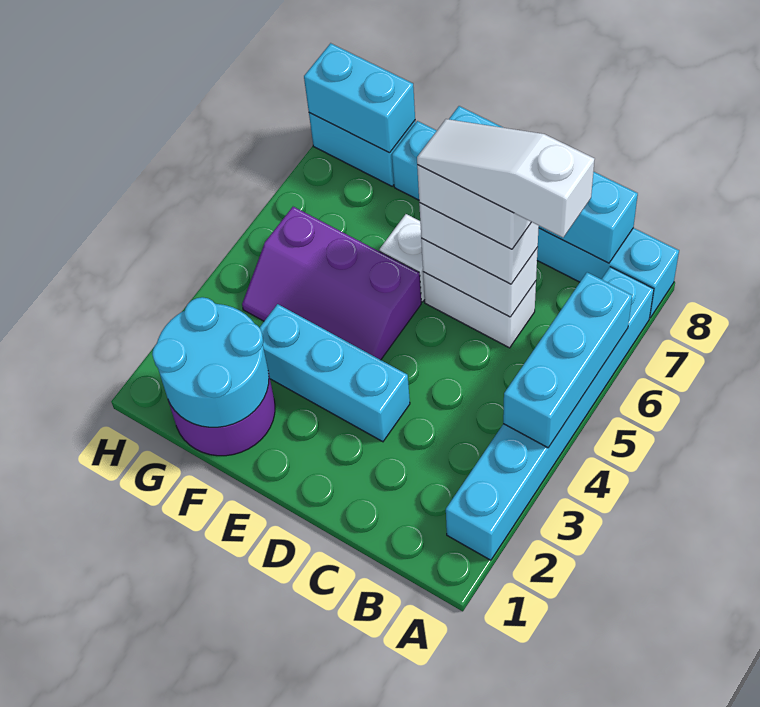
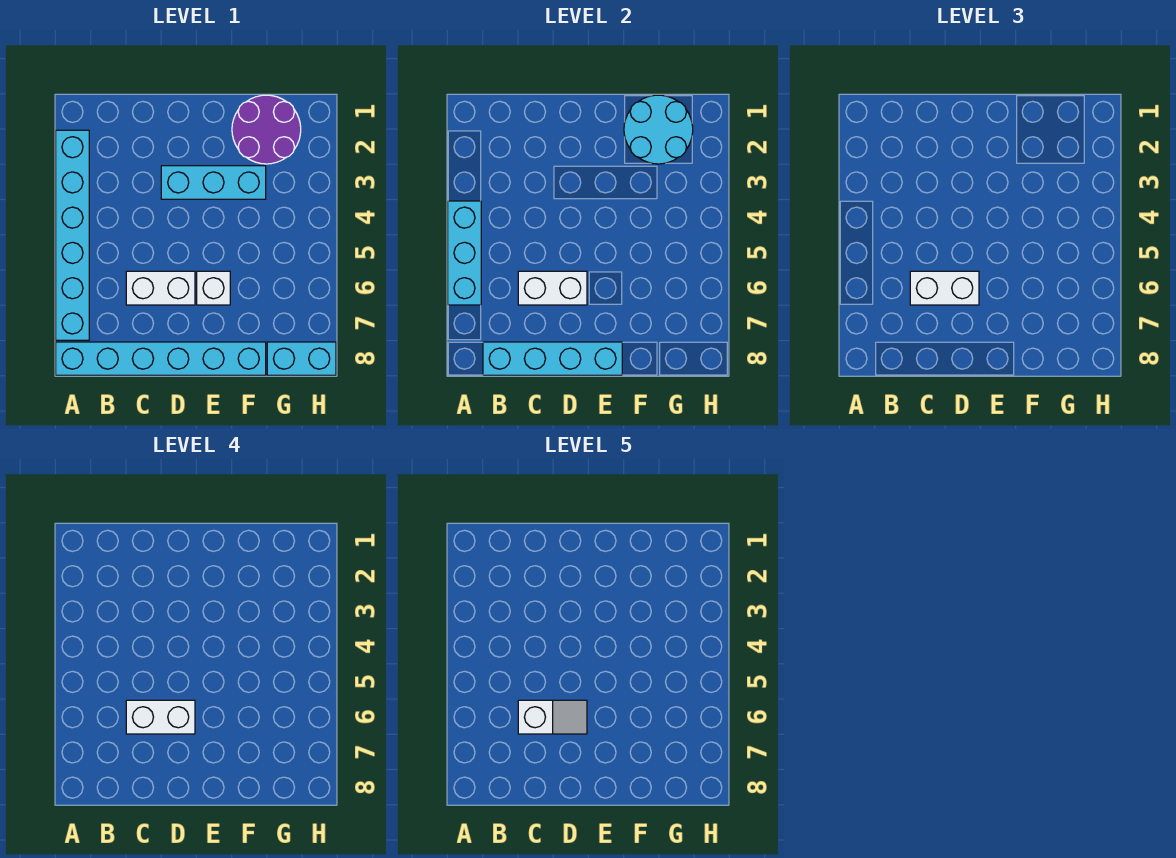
white 1x3 slope [417,119,595,237] -> white 1x2 slope [518,700,587,734]
purple 2x3 slope [242,207,421,360] -> none
cyan 1x2 brick [304,43,415,153] -> none

